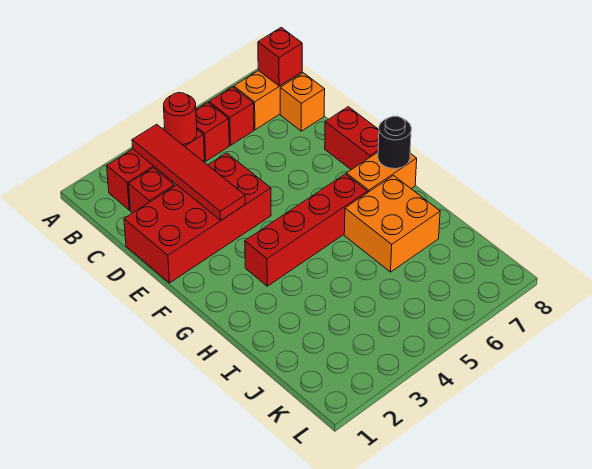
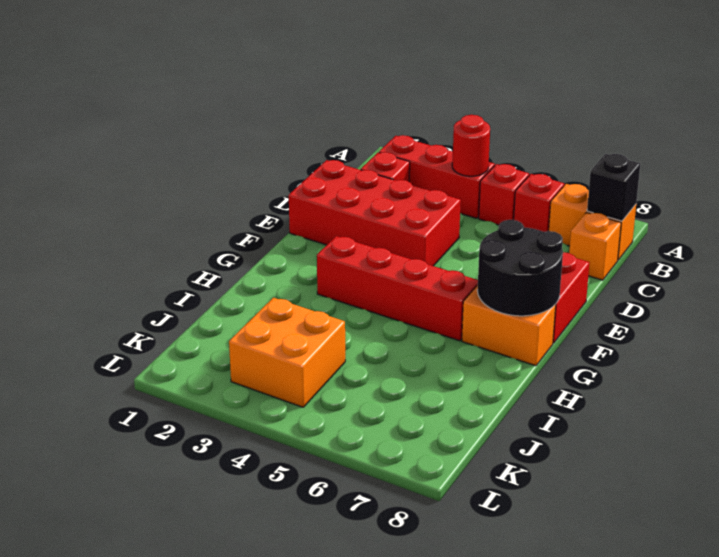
red 1x4 tile [132,124,245,221] -> none
red 1x1 brick [258,27,302,86] -> black 1x1 brick [587,154,640,221]
black 1x1 round brick [378,116,411,169] -> black 2x2 round brick [477,220,563,316]
orange 2x2 brick [344,176,440,272] -> orange 2x2 brick moved to [229,298,345,407]

